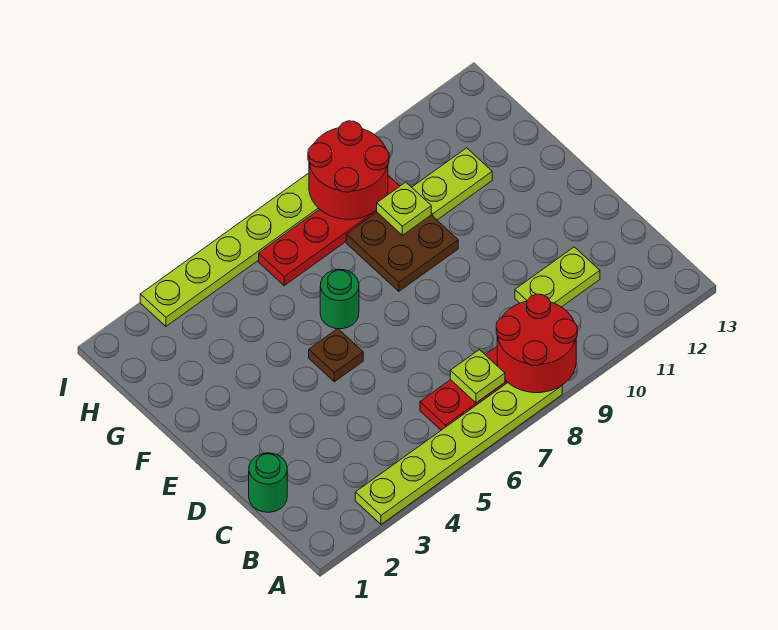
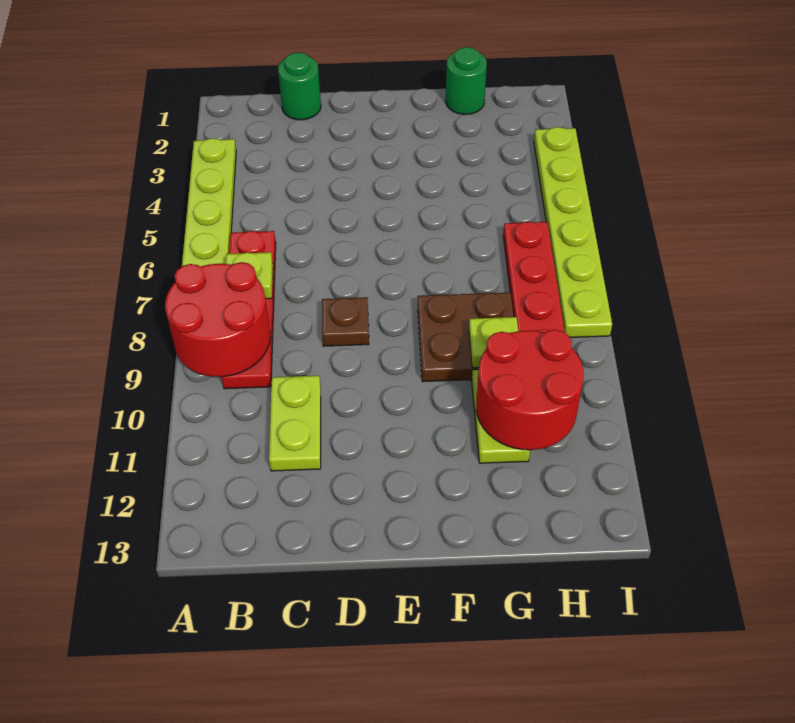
brown 1x1 plate [309,329,363,382] -> brown 1x1 plate moved to [322,297,369,346]
green 1x1 round brick [320,269,359,329] -> green 1x1 round brick moved to [446,47,487,114]
red 2x2 round brick [308,121,389,219] -> red 2x2 round brick moved to [476,330,584,450]

